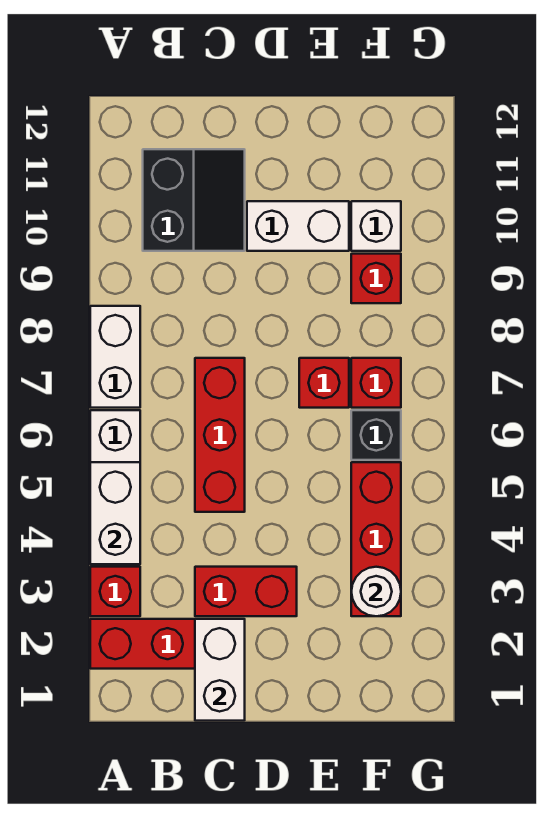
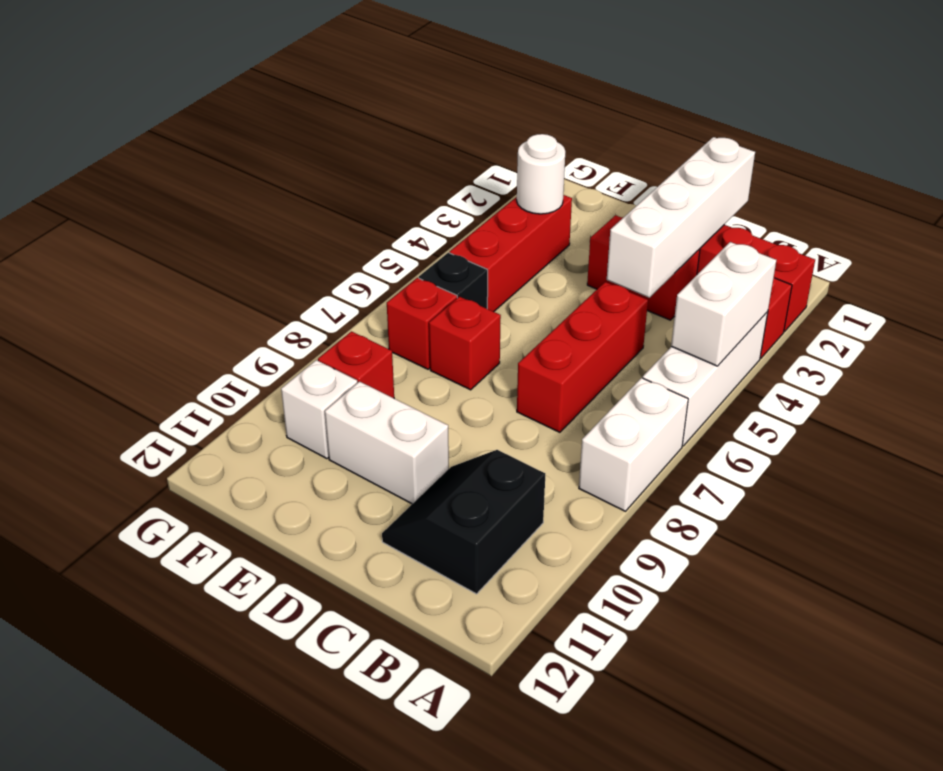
white 1x2 brick [195,619,245,721] -> white 1x4 brick [607,137,755,298]

